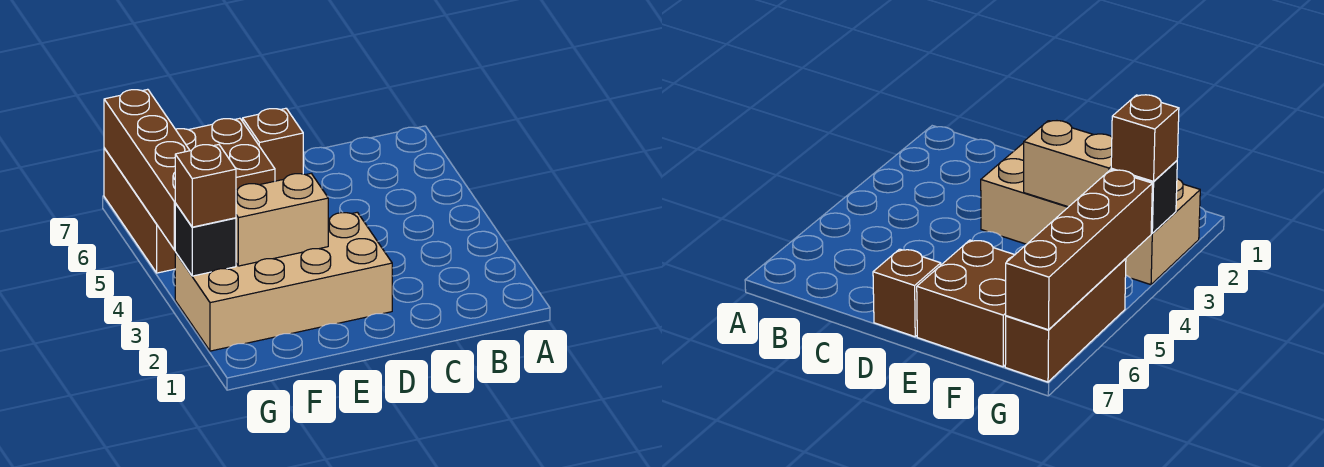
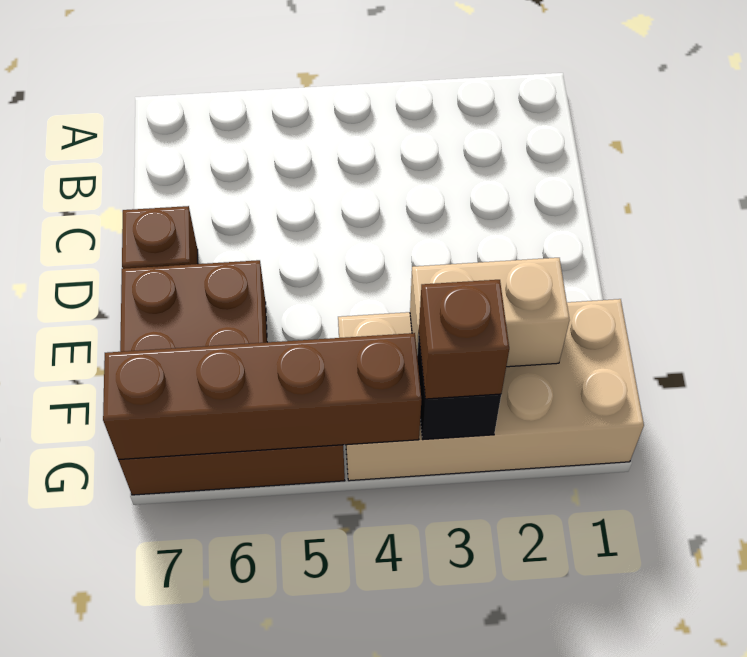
tan 2x4 brick [175,212,392,351] -> tan 2x4 brick turned to [338,299,644,481]
tan 1x2 brick [236,174,328,266] -> tan 1x2 brick turned to [410,258,570,367]

